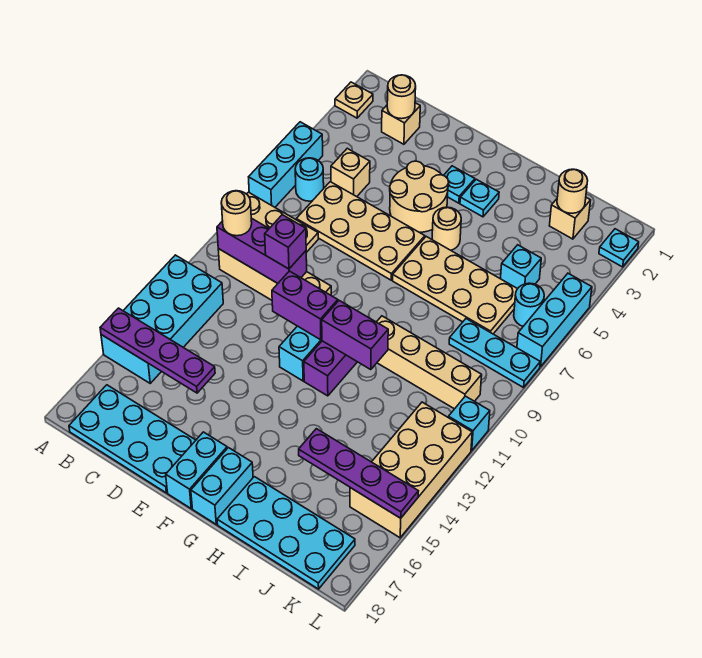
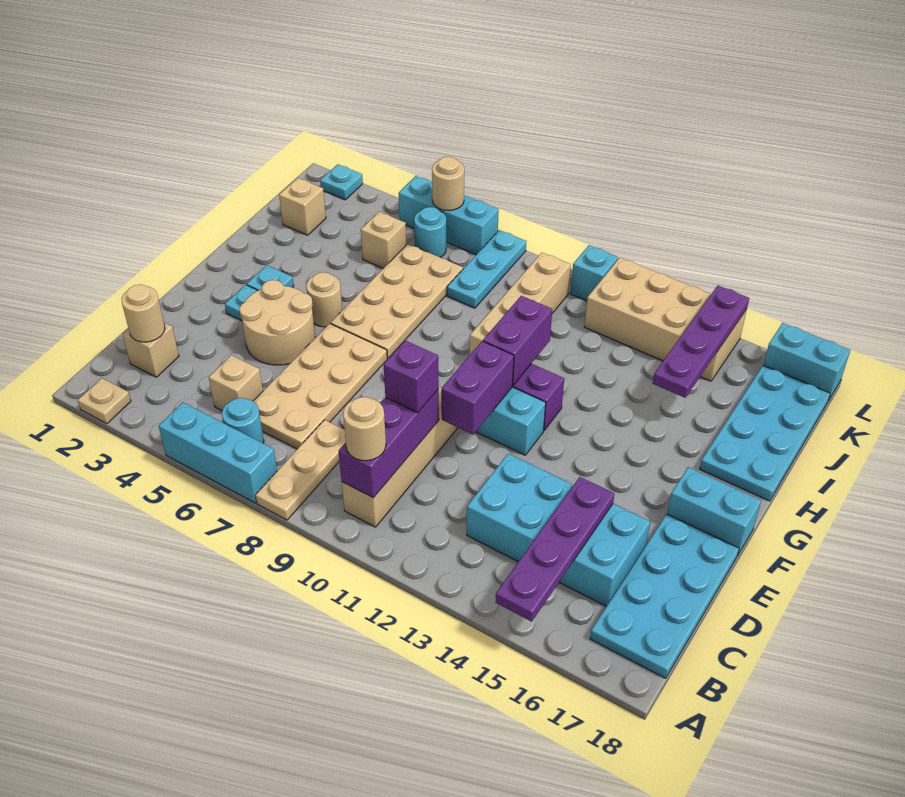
cyan 2x4 brick [101,255,223,383] -> cyan 2x4 brick moved to [467,454,650,606]
cyan 1x2 brick [191,448,253,524] -> cyan 1x2 brick moved to [763,323,850,401]
tan 1x1 round brick [557,169,588,213] -> tan 1x1 round brick moved to [432,157,464,211]
cyan 1x1 brick [501,245,541,289] -> tan 1x1 brick [361,212,406,268]

